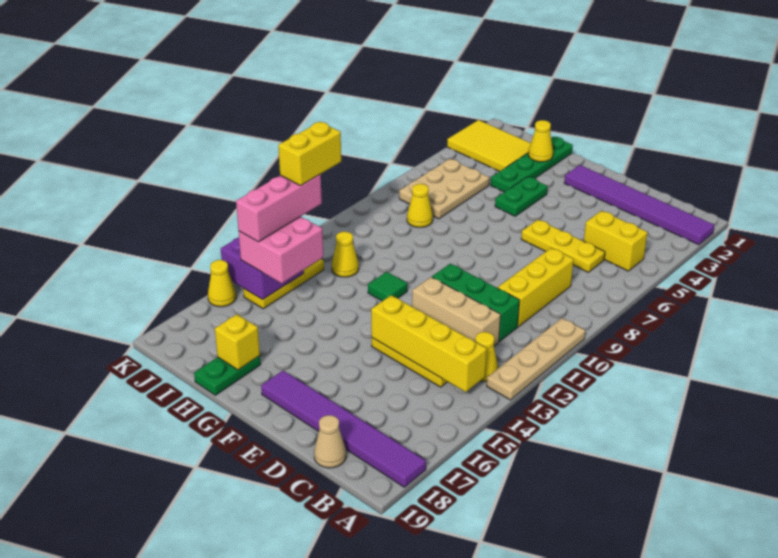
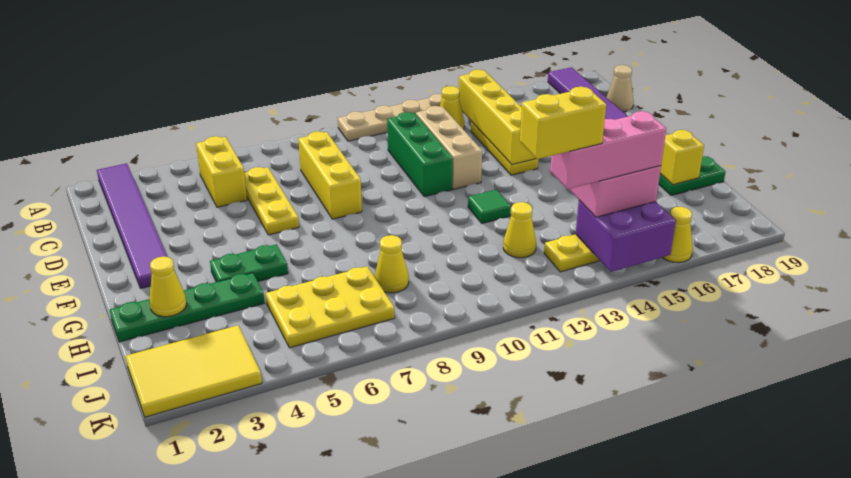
yellow 1x3 brick [498,248,574,327] -> yellow 1x3 brick turned to [298,132,362,219]
yellow 2x3 tile [447,120,531,172] -> yellow 2x3 tile turned to [125,325,262,417]
tan 2x3 plate [399,159,489,219] -> yellow 2x3 plate [266,266,395,348]

